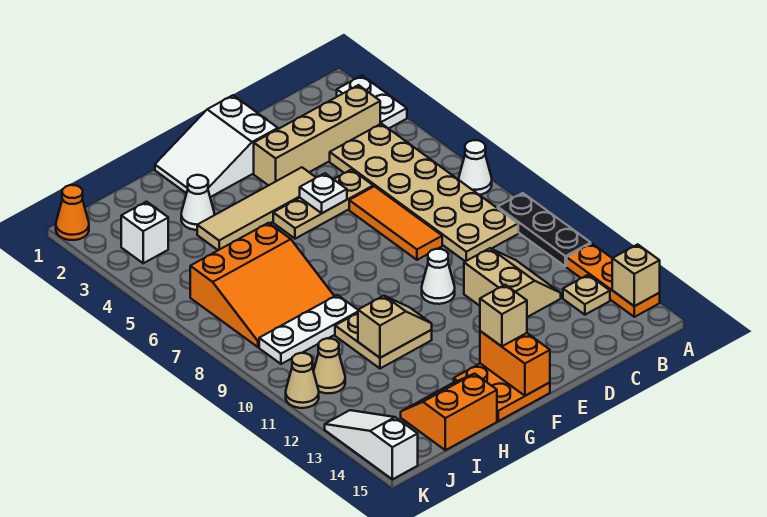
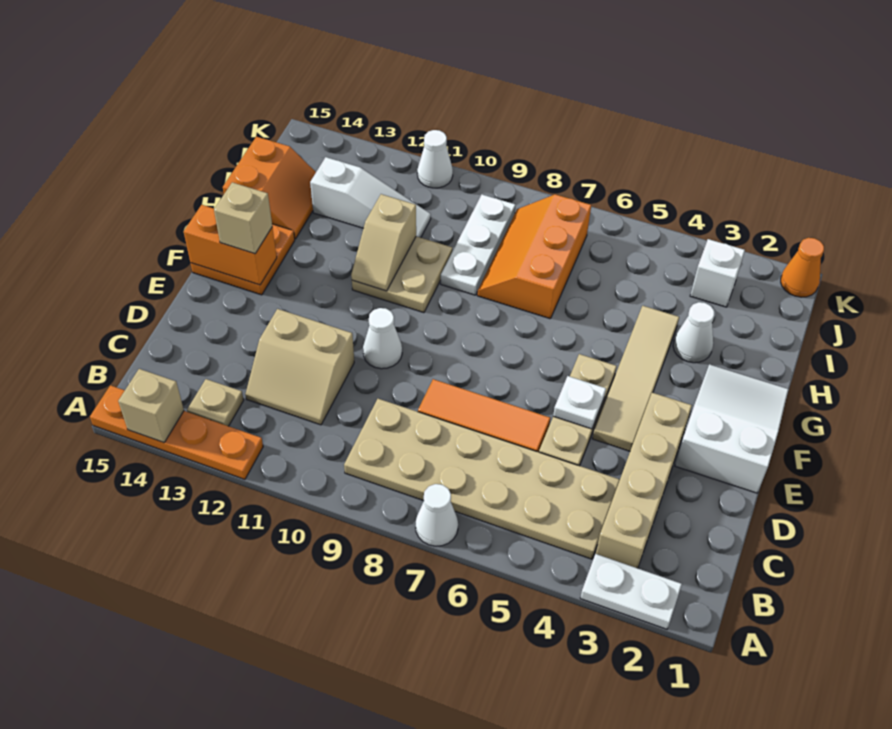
black 1x3 plate [498,193,591,267] -> none
orange 1x3 plate [567,243,660,317] -> orange 1x4 plate [90,385,263,479]
orange 3x3 slope [190,223,334,347] -> orange 2x3 slope [477,194,591,319]
tan 1x1 cone [313,338,345,393] -> none
tan 1x1 cone [286,353,319,408] -> white 1x1 cone [417,130,453,188]
white 1x3 slope [325,410,418,479] -> white 1x3 slope moved to [310,157,431,238]

